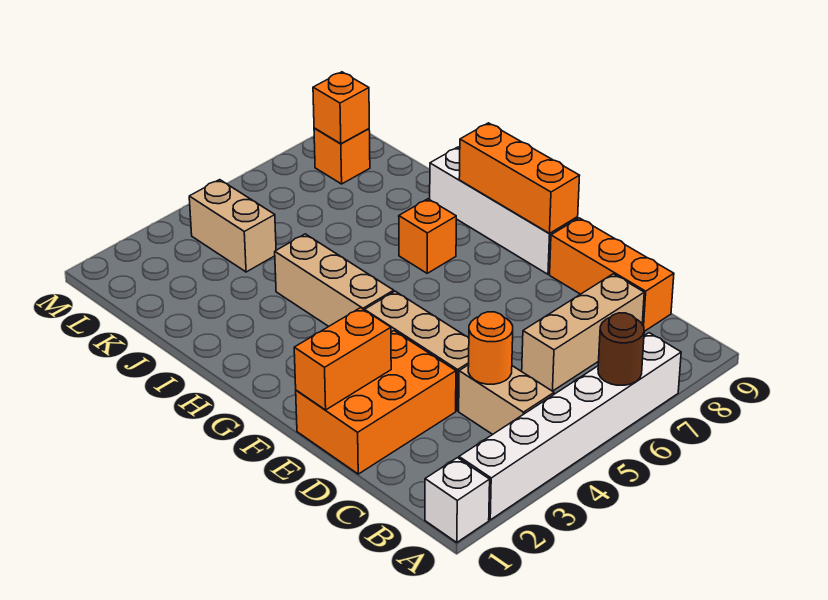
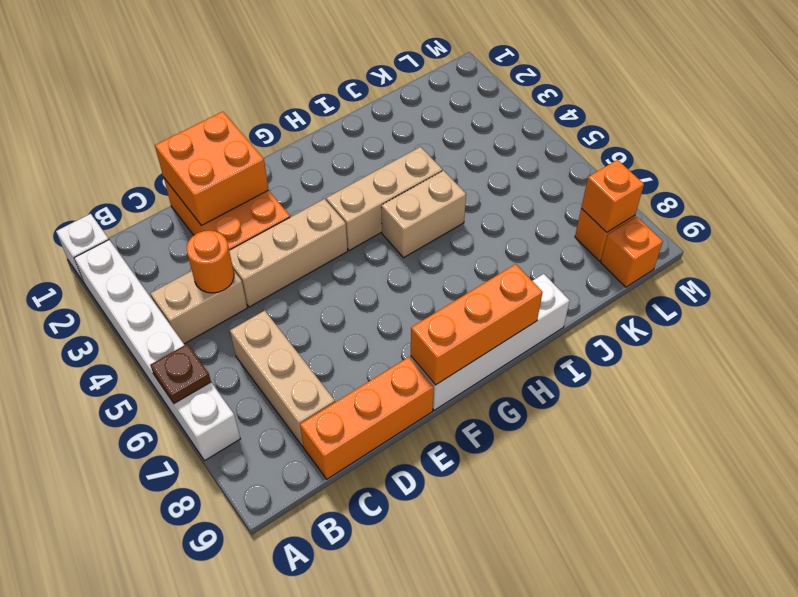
brown 1x1 round brick [598,313,644,385] -> brown 1x1 plate [150,344,211,403]
orange 1x2 brick [294,308,391,410] -> orange 2x2 brick [155,112,269,226]
orange 1x1 brick [399,199,456,273] -> orange 1x1 brick moved to [601,217,663,287]
tan 1x2 brick [189,180,276,272] -> tan 1x2 brick moved to [381,171,466,258]

